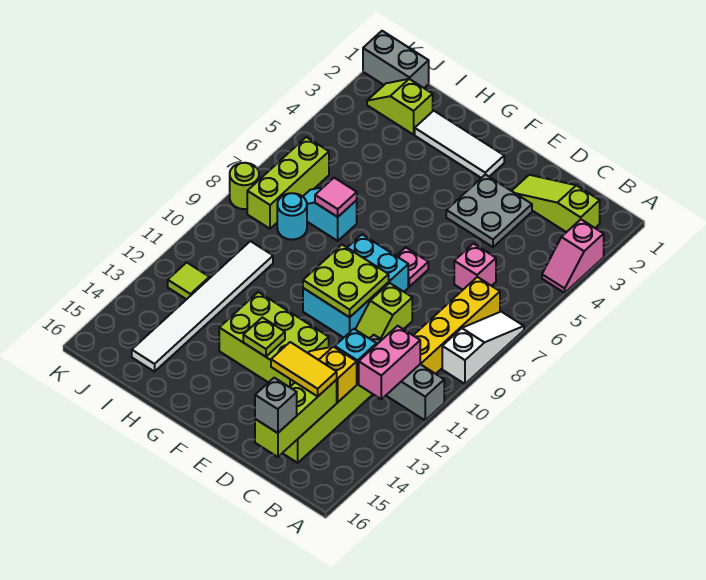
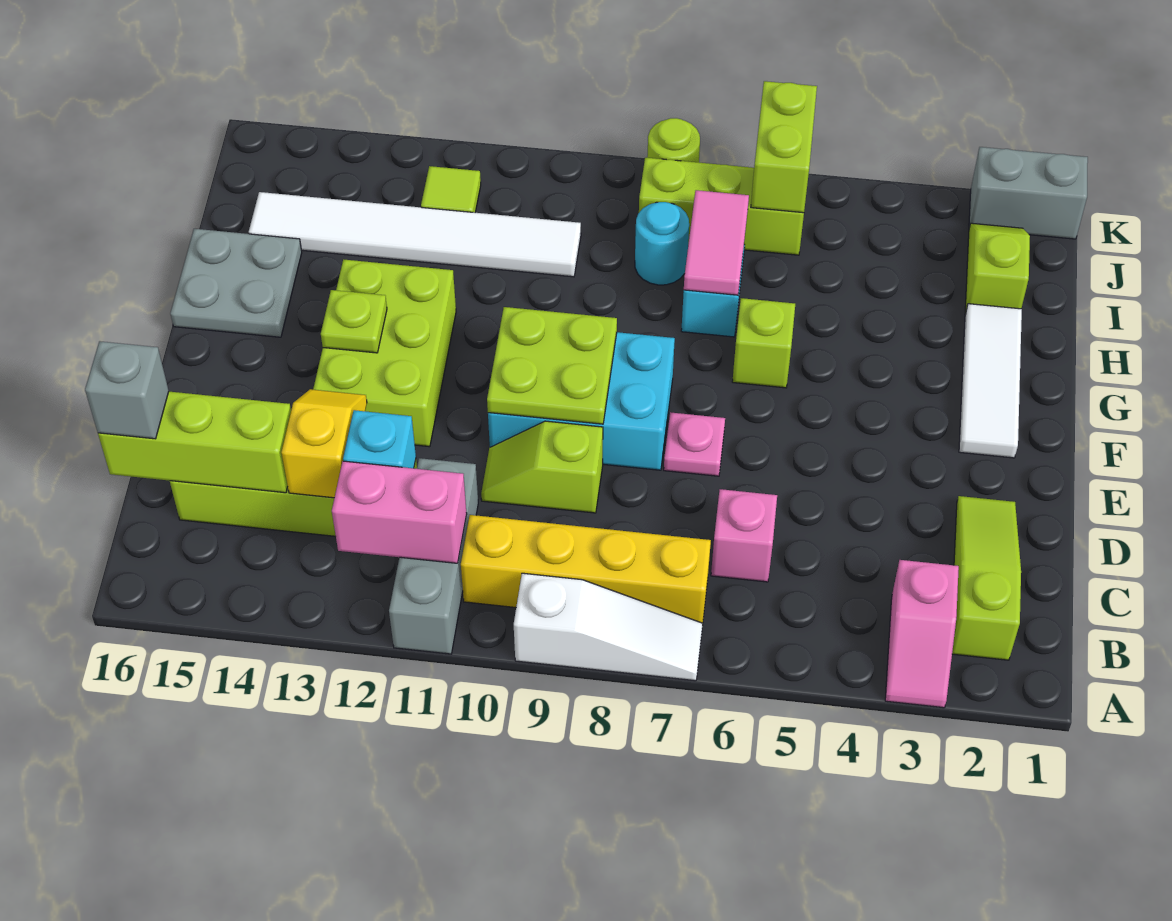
pink 1x2 slope [542,219,604,293] -> pink 1x2 slope turned to [885,560,959,708]
yellow 1x2 tile [271,342,337,397] -> none
grey 2x2 plate [446,174,532,247] -> grey 2x2 plate moved to [170,229,302,337]
none -> lime 1x1 brick [732,298,795,388]
pink 1x1 tile [315,178,357,217] -> pink 1x2 tile [684,190,749,295]
grey 1x2 brick [363,31,429,88] -> grey 1x2 brick turned to [969,147,1088,239]
none -> lime 1x2 brick [751,81,817,213]

